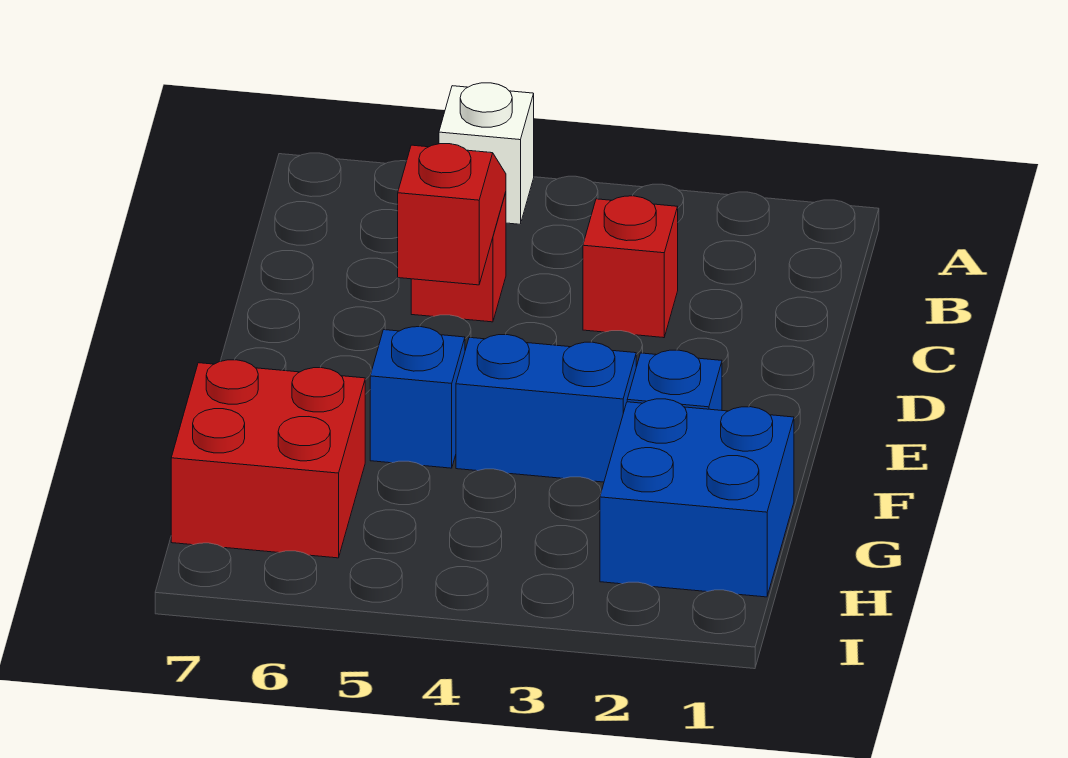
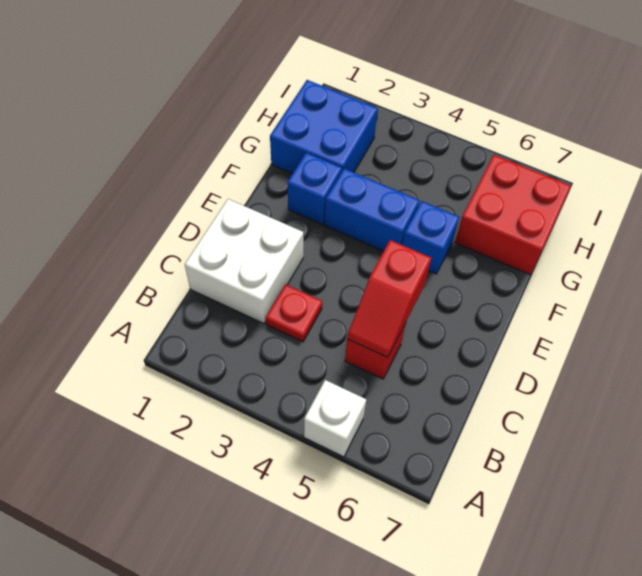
none -> white 2x2 brick [185,199,303,324]
red 1x1 brick [583,196,678,338] -> red 1x1 plate [266,284,322,342]

